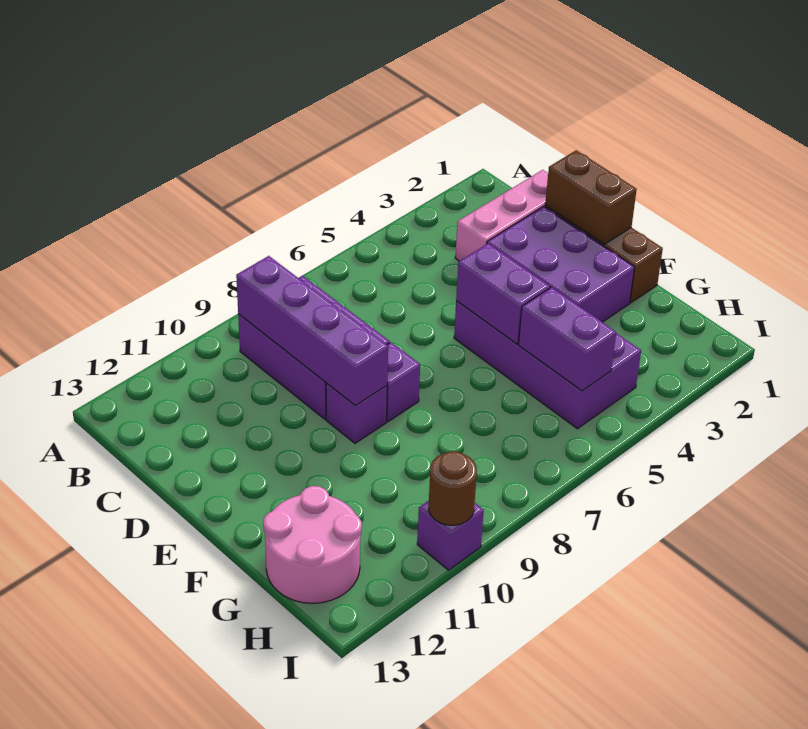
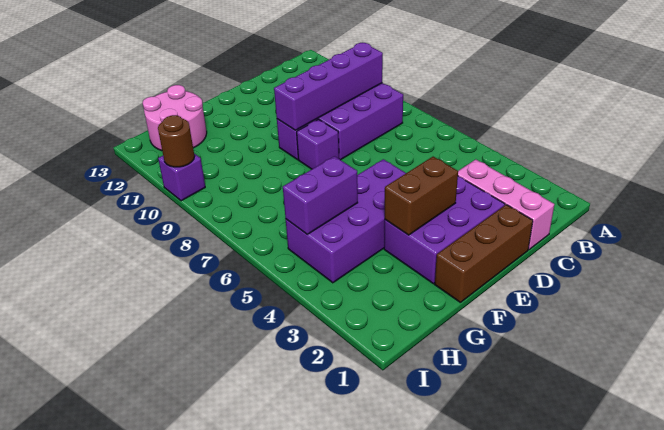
brown 1x2 brick [545,150,637,244] -> brown 1x2 brick moved to [385,157,458,235]
purple 1x2 brick [456,243,550,344] -> none

